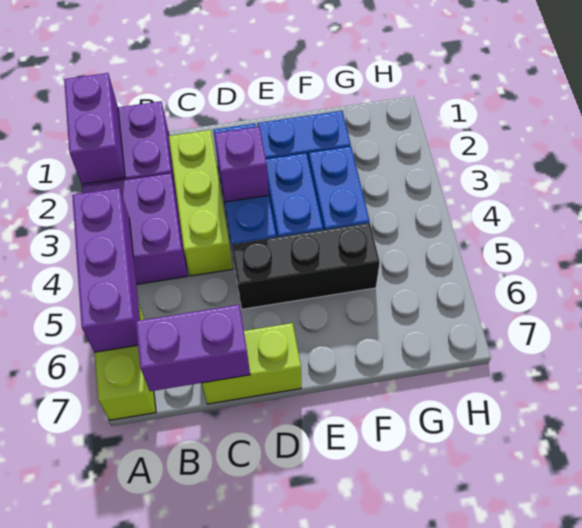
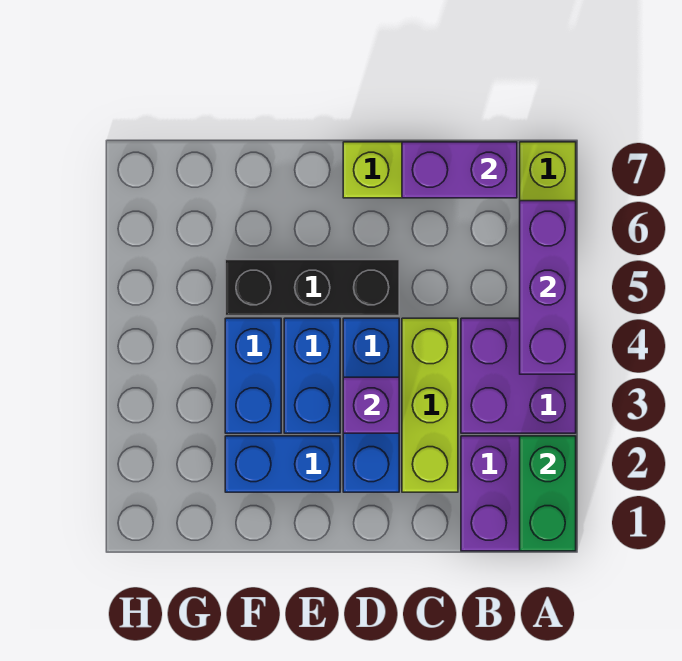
purple 1x2 brick [64,73,125,184] -> green 1x2 brick [520,436,576,551]

